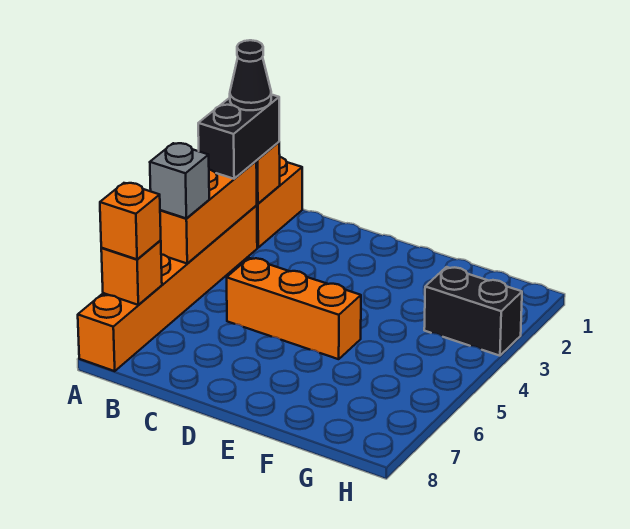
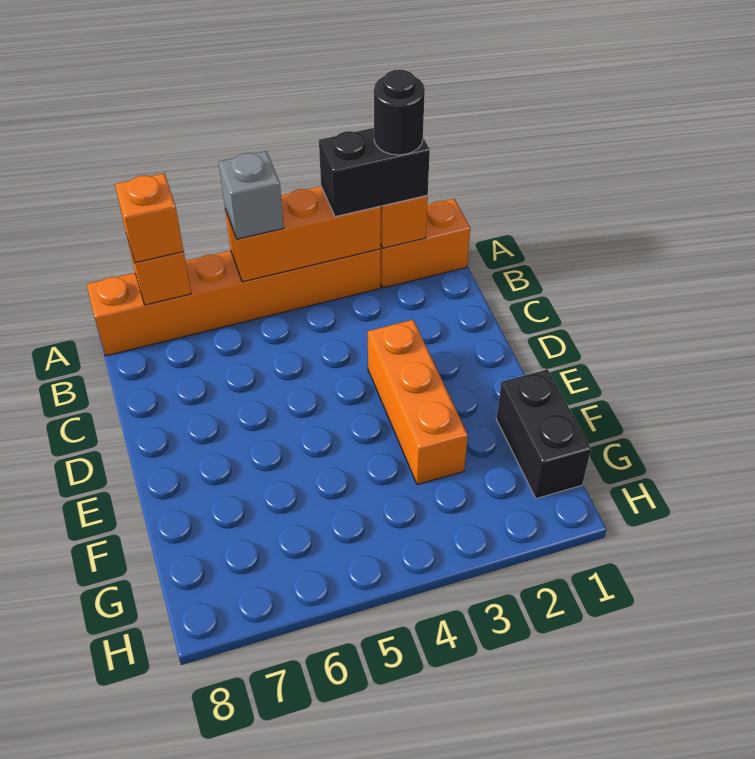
black 1x1 cone [230,40,271,110] -> black 1x1 round brick [374,70,425,155]
orange 1x3 brick [227,258,361,359] -> orange 1x3 brick moved to [368,320,468,485]
black 1x2 brick [424,267,522,356] -> black 1x2 brick moved to [496,369,591,499]

